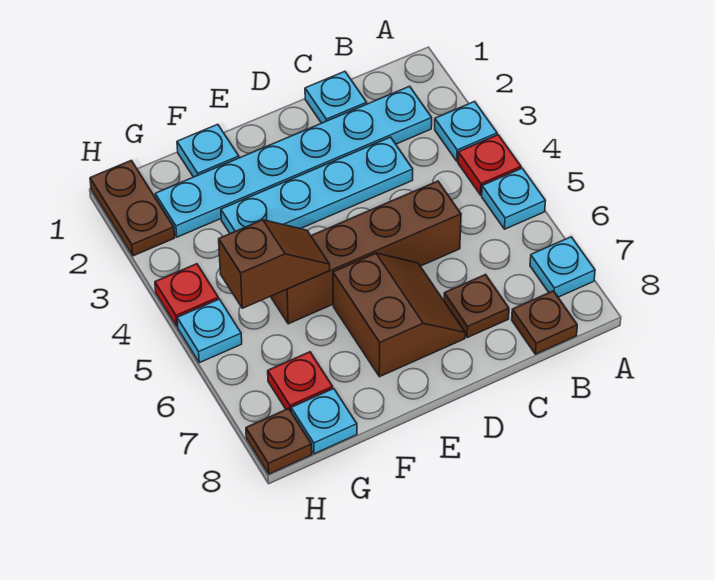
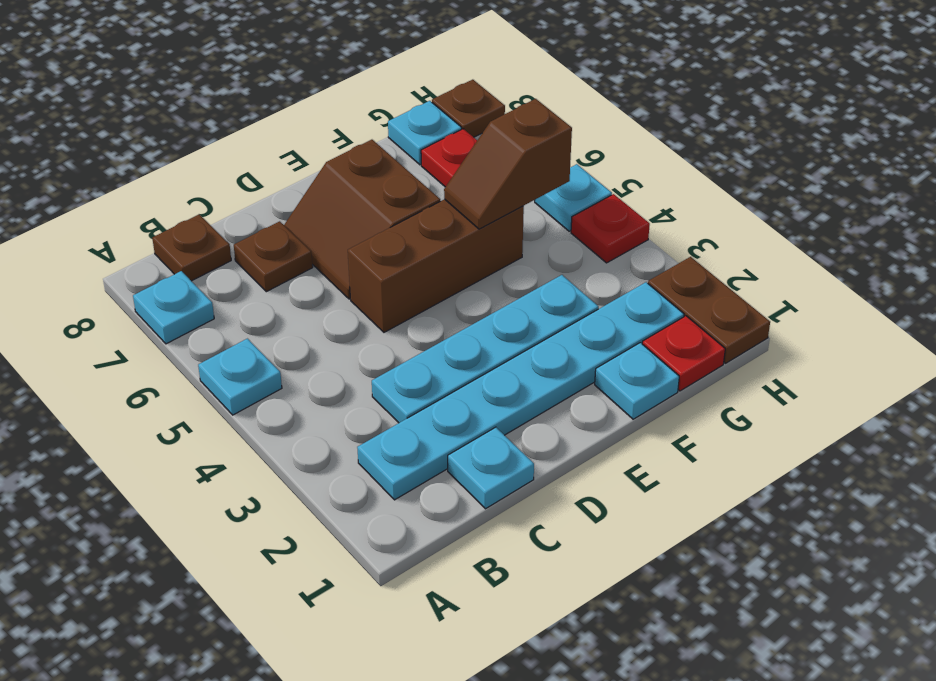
cyan 1x1 plate [435,102,497,161] -> none
red 1x1 plate [458,135,521,195] -> red 1x1 plate moved to [642,316,725,391]
brown 1x4 brick [270,181,461,324] -> brown 1x3 brick [348,199,524,332]

